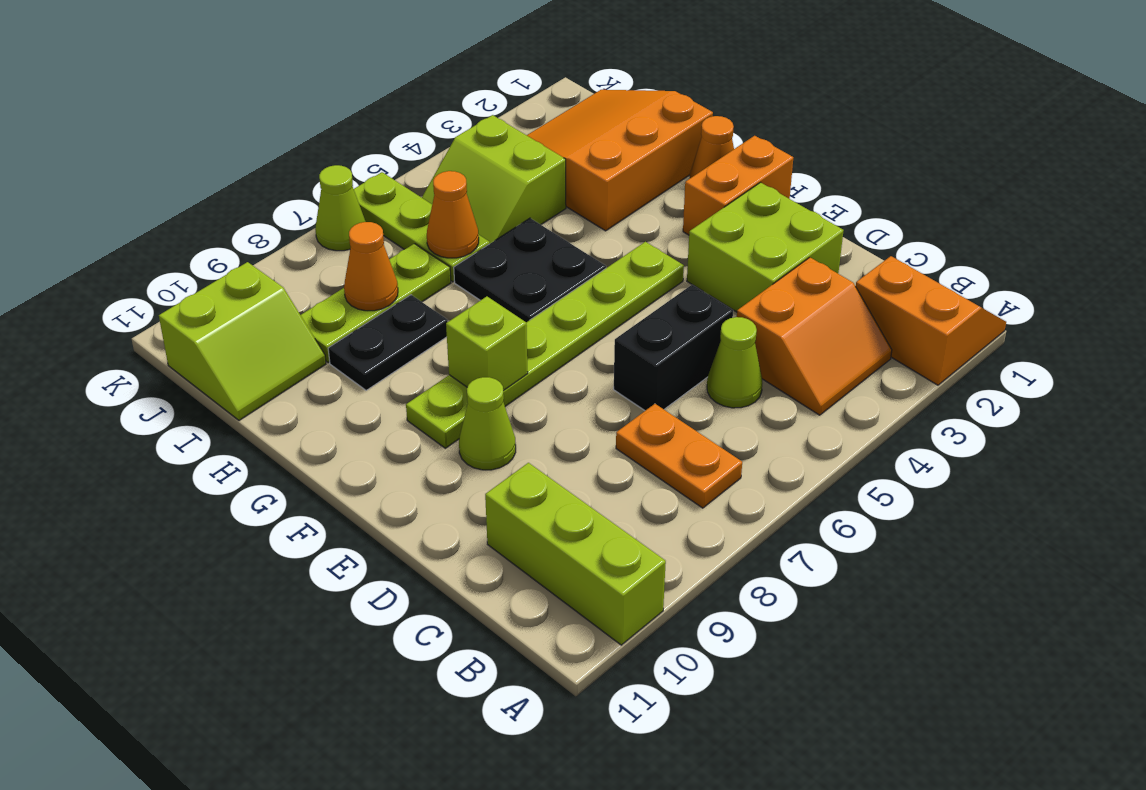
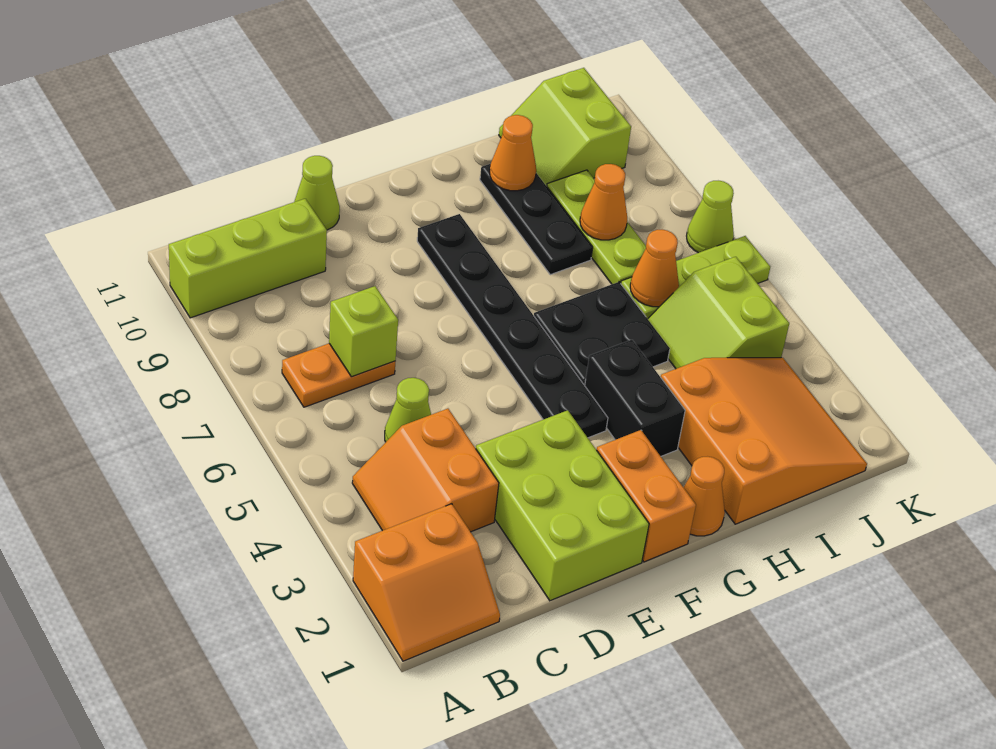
lime 2x2 brick [687,182,844,312] -> lime 2x3 brick [476,410,649,601]
black 1x2 brick [614,285,733,411] -> black 1x2 brick moved to [585,340,685,456]
lime 1x1 cone [459,377,516,470] -> lime 1x1 cone moved to [294,156,340,230]
lime 1x6 plate [406,242,684,448] -> black 1x6 plate [417,214,608,438]
lime 1x1 brick [446,296,528,391] -> lime 1x1 brick moved to [329,286,398,377]
black 1x2 plate [328,295,448,390] -> black 1x3 plate [480,164,593,275]
none -> orange 1x1 cone [490,115,536,191]
lime 2x2 slope [422,115,566,243] -> lime 2x2 slope turned to [648,257,789,369]

